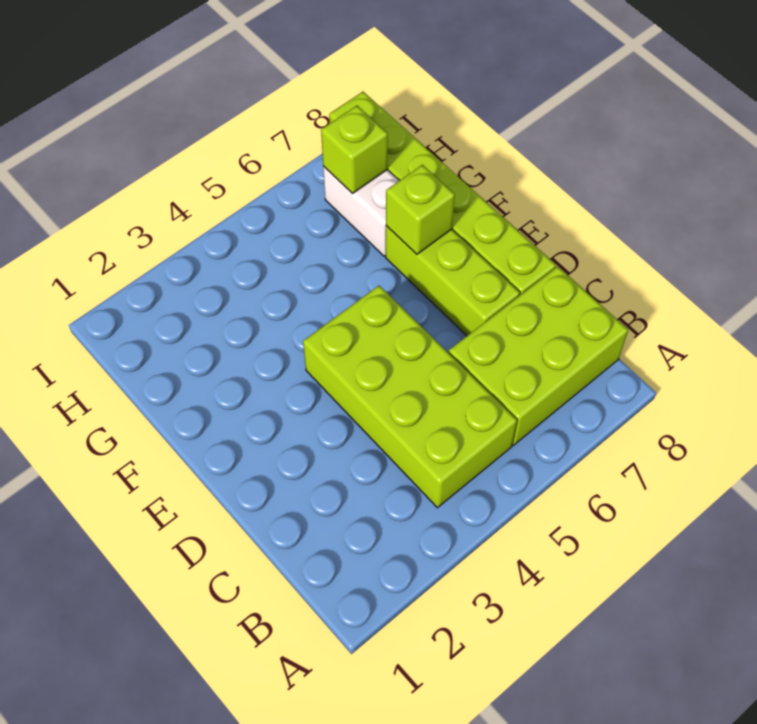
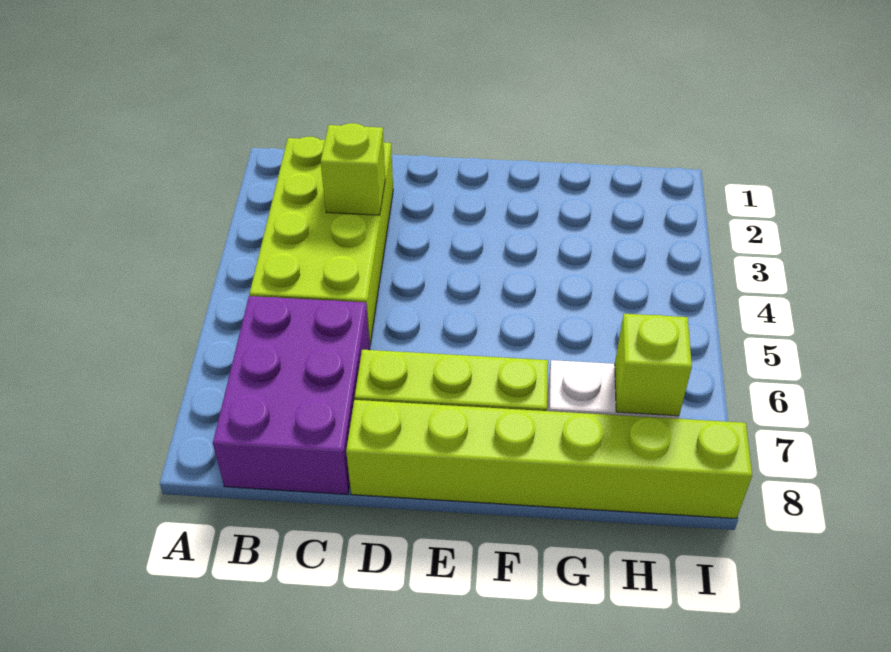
lime 2x4 brick [303,286,517,508] -> lime 2x4 brick turned to [249,137,393,344]
lime 2x3 brick [449,266,628,445] -> purple 2x3 brick [213,296,370,494]
lime 1x1 brick [386,165,455,254] -> lime 1x1 brick moved to [321,123,385,215]

